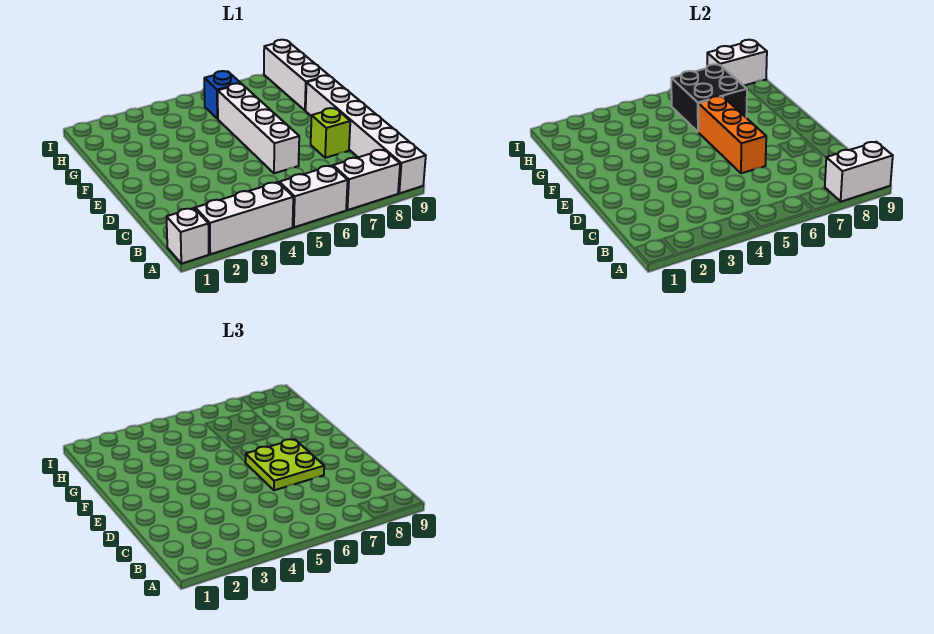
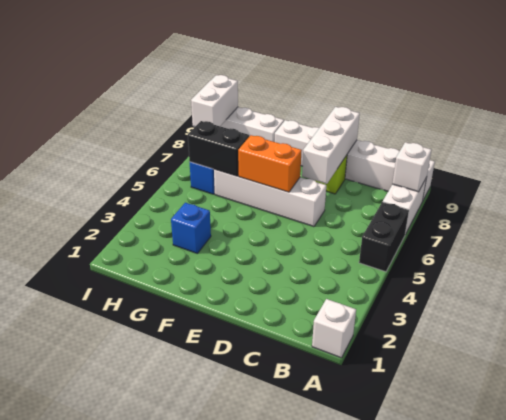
white 1x3 brick [195,182,293,254] -> white 1x3 brick moved to [302,107,360,184]
white 1x2 brick [279,166,348,227] -> black 1x2 brick [359,202,409,272]
white 1x2 brick [825,142,893,202] -> white 1x1 brick [392,142,431,192]
orange 1x3 brick [698,96,766,173] -> orange 1x2 brick [238,135,302,192]
lime 2x2 plate [245,439,324,490] -> none
none -> blue 1x1 brick [171,203,211,253]
black 2x2 brick [671,64,747,132] -> black 1x2 brick [188,121,249,176]

